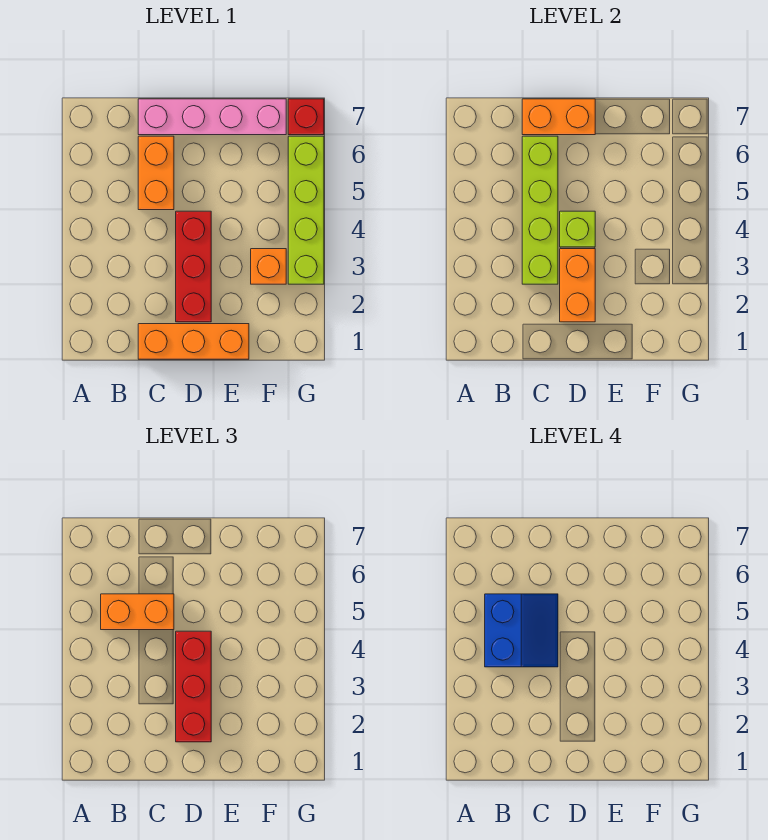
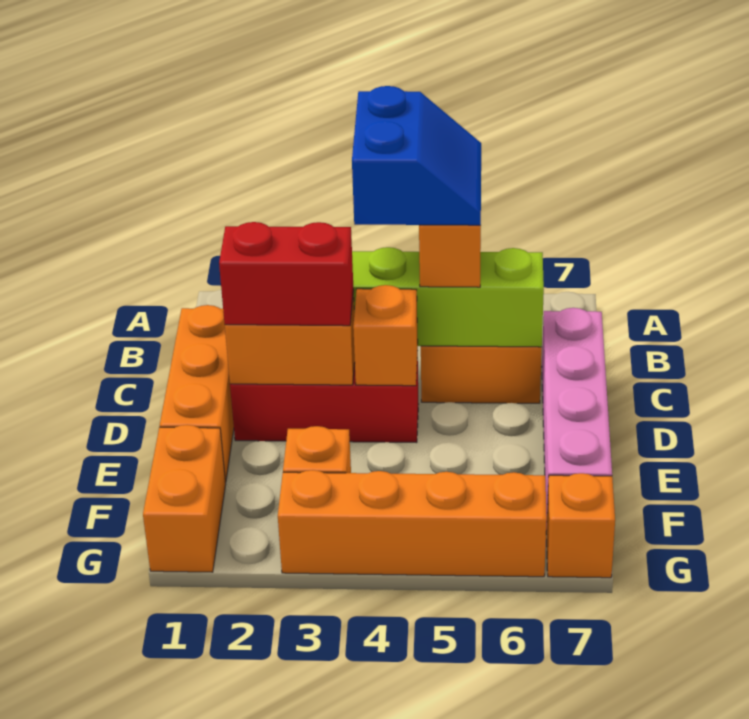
blue 2x2 slope [485,594,558,667] -> blue 2x2 slope turned to [352,86,481,225]
orange 1x2 brick [522,99,595,135] -> orange 1x2 brick moved to [143,425,226,572]
red 1x3 brick [176,631,211,742] -> red 1x2 brick [219,222,353,326]
lime 1x1 brick [560,211,595,247] -> orange 1x1 brick [353,285,418,386]
lime 1x4 brick [288,136,324,284] -> orange 1x4 brick [278,470,547,577]
red 1x1 brick [288,99,324,135] -> orange 1x1 brick [546,473,615,578]

